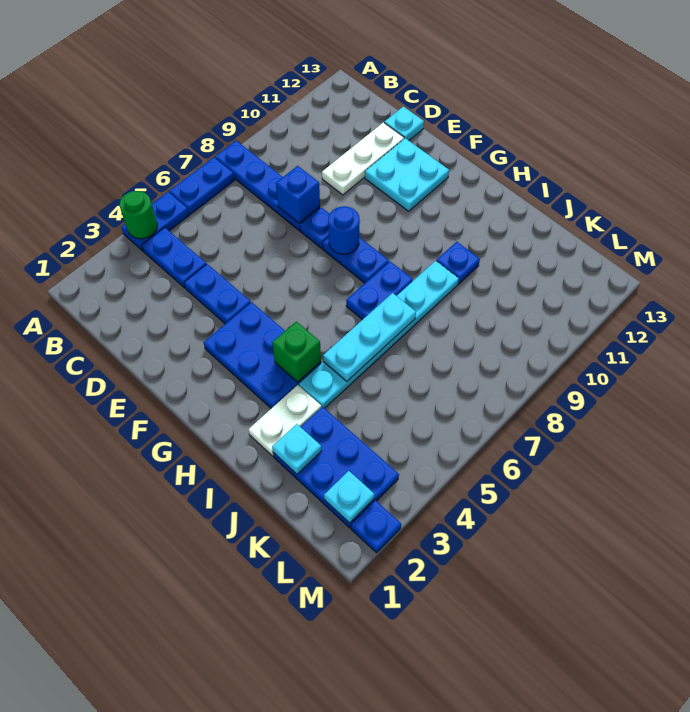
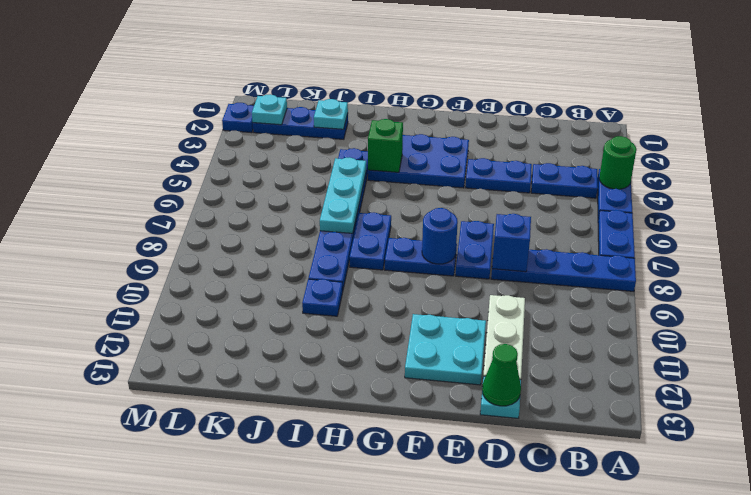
none -> green 1x1 cone [482,344,521,406]
blue 1x1 plate [300,207,329,248] -> blue 1x2 plate [456,221,494,279]
white 1x2 plate [248,385,321,456] -> none
cyan 1x6 plate [299,261,459,408] -> blue 1x6 plate [308,148,368,288]
blue 2x3 plate [273,407,399,528] -> blue 1x3 plate [253,107,348,139]

